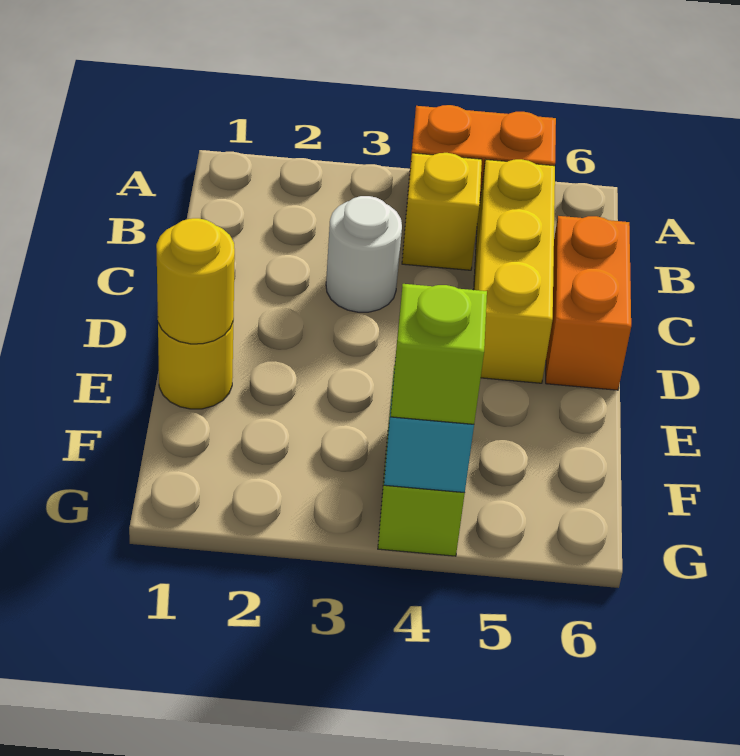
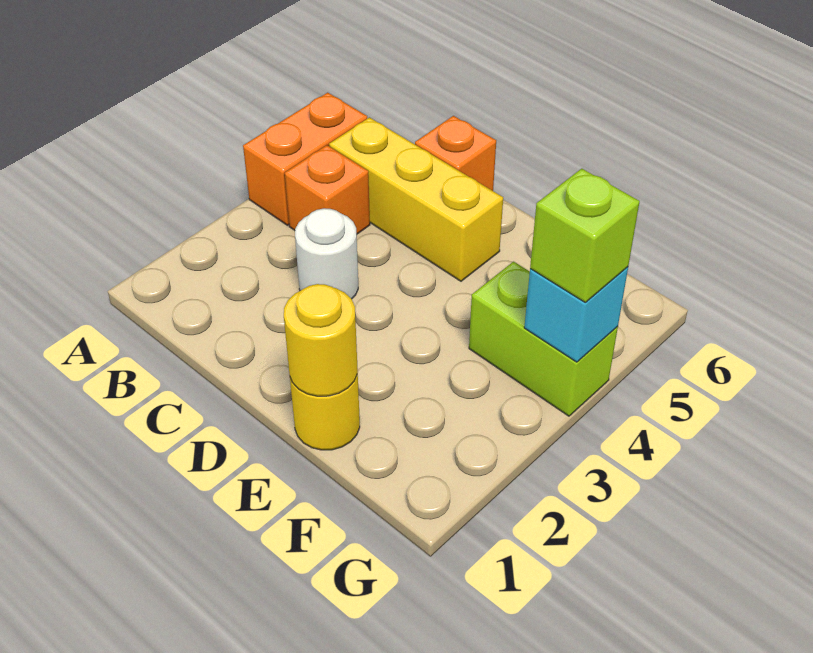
yellow 1x1 brick [402,153,482,270] -> orange 1x1 brick [285,145,370,234]
orange 1x2 brick [546,216,631,390] -> orange 1x1 brick [415,116,496,191]

